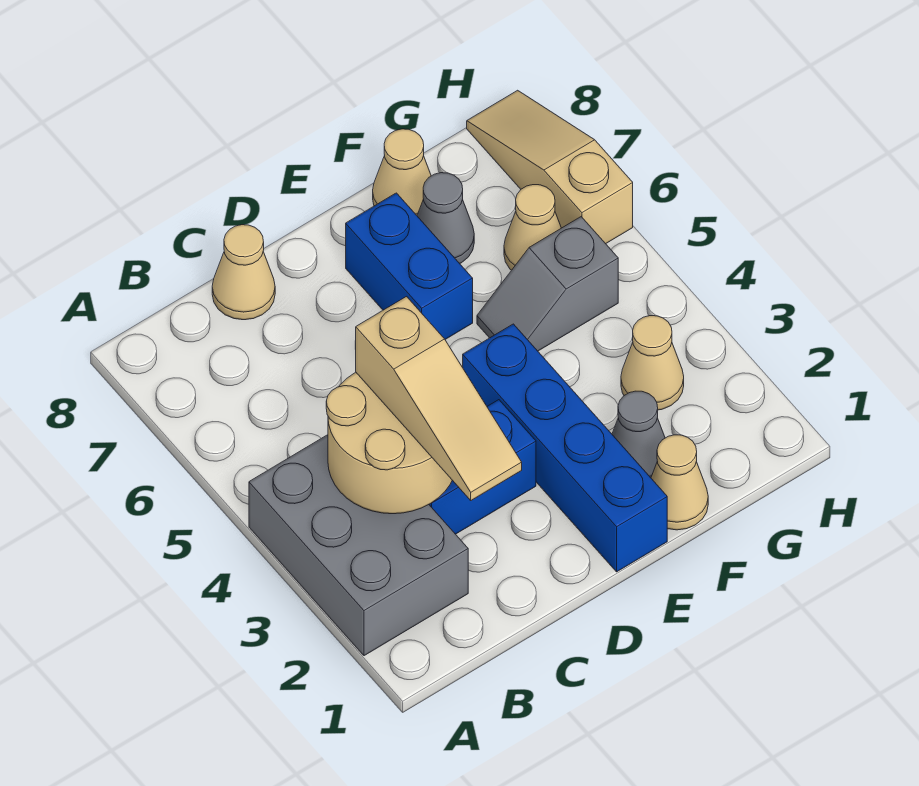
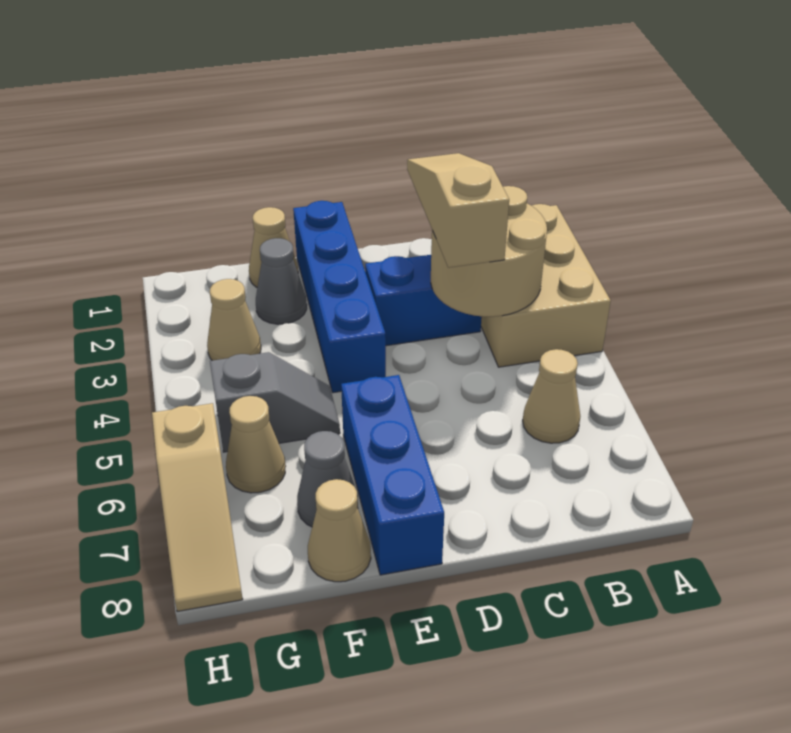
grey 2x3 brick [249,435,468,656] -> tan 2x3 brick [481,204,611,367]
tan 1x1 cone [212,225,275,320] -> tan 1x1 cone moved to [523,349,580,443]
blue 1x2 brick [346,193,473,339] -> blue 1x3 brick [341,375,444,575]

